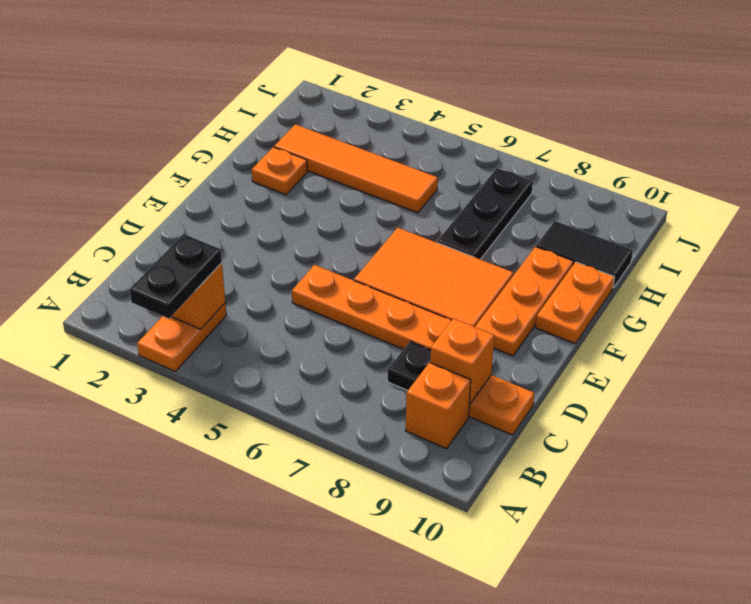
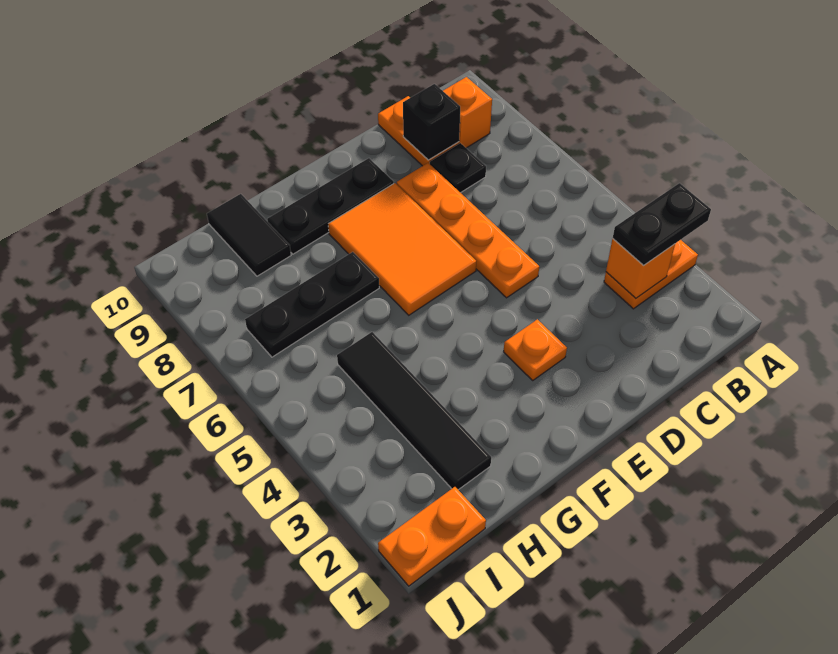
orange 1x1 brick [430,318,494,404] -> black 1x1 brick [403,84,460,160]
orange 1x3 plate [475,247,574,356] -> black 1x3 plate [267,158,394,254]
orange 1x2 plate [536,262,614,344] -> orange 1x2 plate moved to [378,487,486,586]
orange 1x1 plate [252,147,307,195] -> orange 1x1 plate moved to [504,319,567,380]
orange 1x4 tile [274,124,438,213] -> black 1x4 tile [337,332,491,490]

